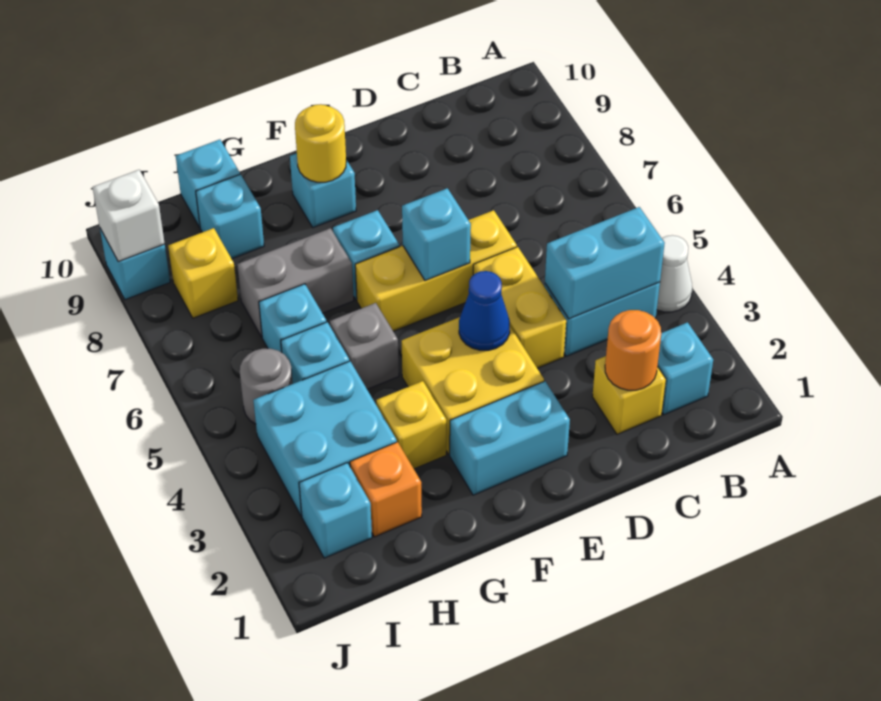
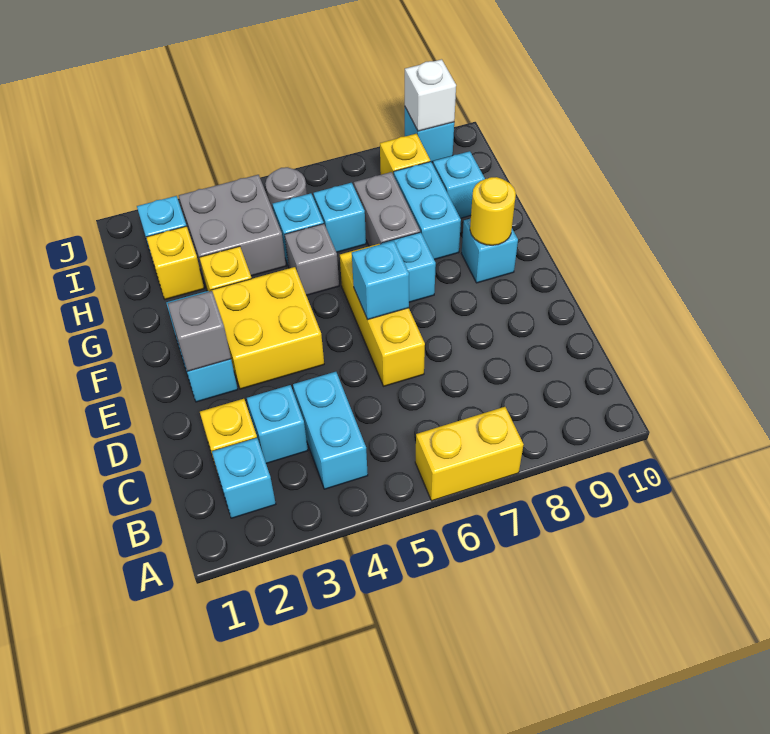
white 1x1 cone [657,235,692,312] -> none
cyan 1x2 brick [545,207,665,319] -> cyan 1x2 brick moved to [394,162,461,260]
orange 1x1 round brick [605,310,661,390] -> none
yellow 1x2 brick [473,247,566,368] -> yellow 1x2 brick moved to [415,407,524,501]
none -> grey 1x1 brick [168,291,231,371]
blue 1x1 cone [459,271,510,350] -> none
orange 1x1 brick [350,442,422,537] -> yellow 1x1 brick [146,226,204,299]
cyan 2x2 brick [253,361,397,516] -> grey 2x2 brick [179,175,286,286]
cyan 1x1 brick [176,140,240,227] -> cyan 1x1 brick moved to [247,385,308,463]

